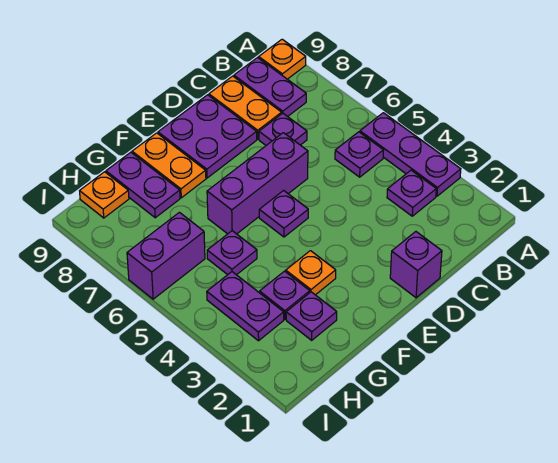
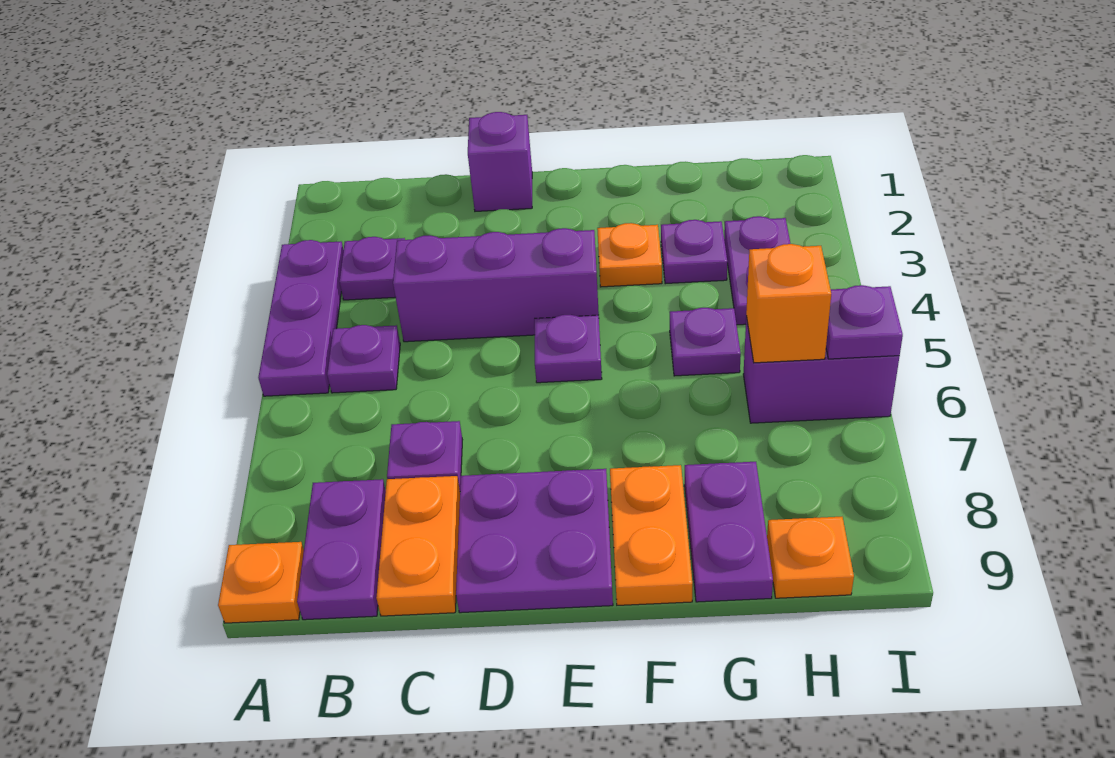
purple 1x3 brick [207,133,308,234] -> purple 1x3 brick moved to [393,228,599,342]
purple 1x1 plate [286,292,337,340] -> purple 1x1 plate moved to [826,285,903,359]
none -> orange 1x1 brick [746,244,831,363]

